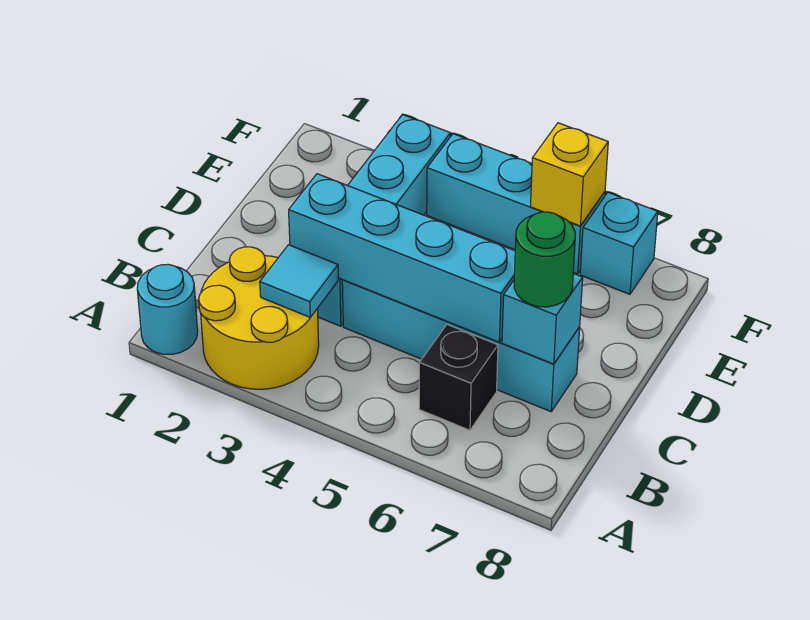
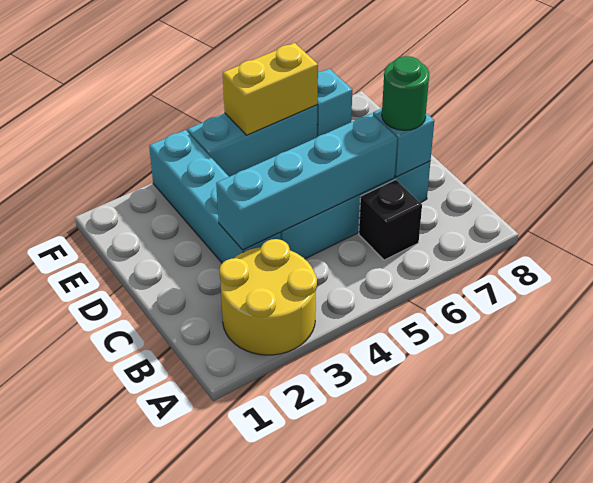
cyan 1x1 round brick [137,264,198,354] -> none
cyan 1x1 tile [260,245,338,317] -> none
yellow 1x1 brick [530,123,608,226] -> yellow 1x2 brick [223,43,318,135]

